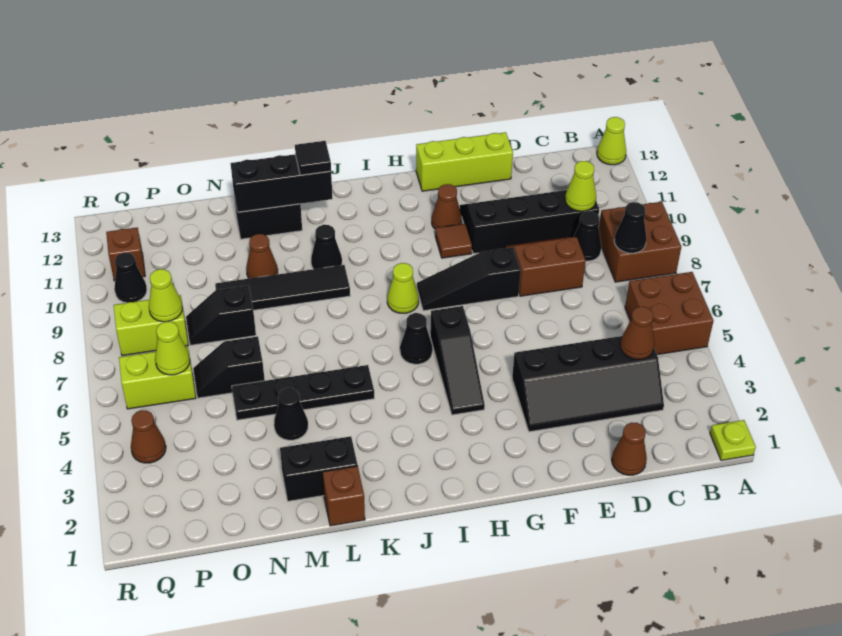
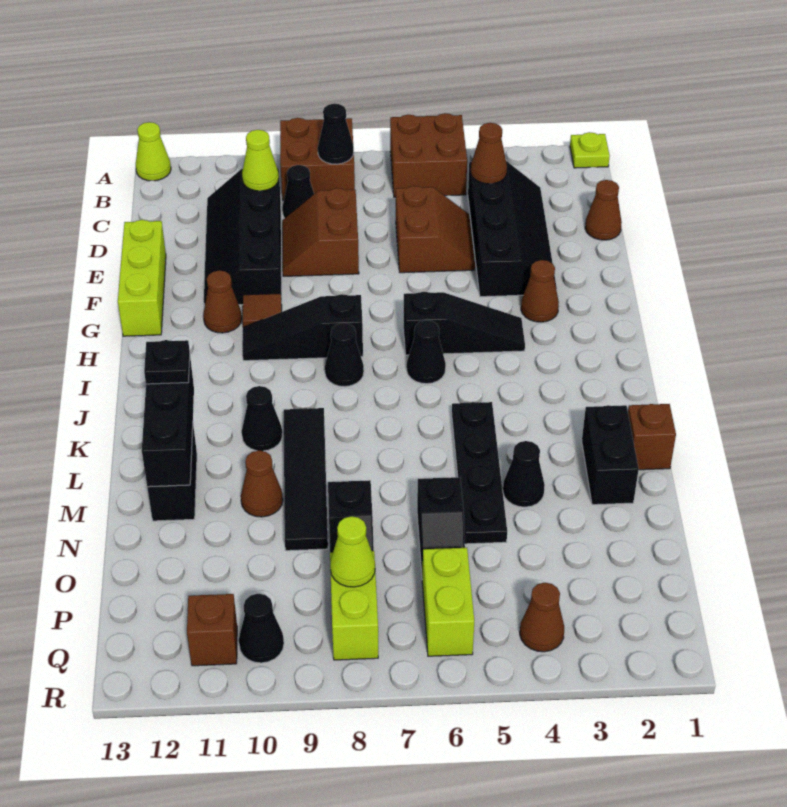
none -> brown 2x2 slope [396,186,475,273]
black 1x3 slope [417,247,521,311] -> black 1x3 slope turned to [243,294,363,361]
none -> brown 1x1 cone [521,260,559,322]
lime 1x1 cone [387,263,419,313] -> black 1x1 cone [325,323,364,387]
black 1x1 tile [295,141,331,175] -> black 1x1 plate [144,340,190,384]
lime 1x1 cone [155,322,190,375] -> none

